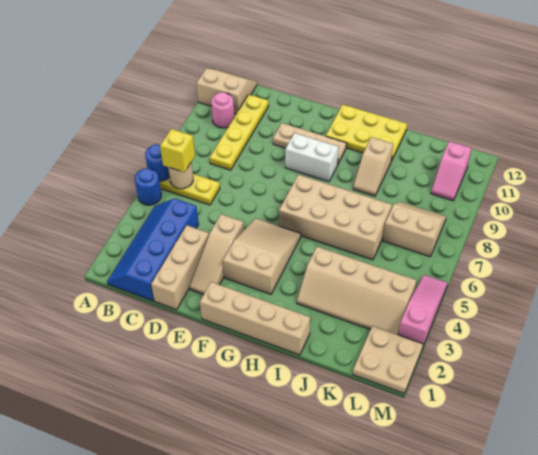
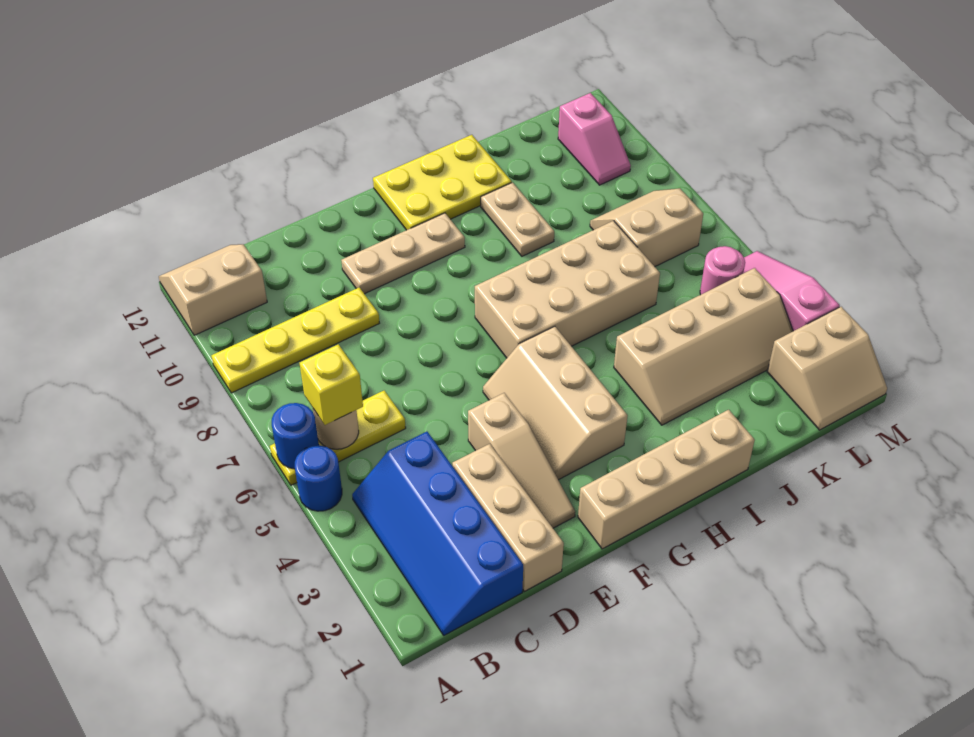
pink 1x1 round brick [211,92,234,128] -> pink 1x1 round brick moved to [700,246,745,295]
yellow 1x4 plate [210,94,269,170] -> yellow 1x4 plate turned to [211,288,379,393]
tan 2x3 slope [223,218,301,294] -> tan 2x3 slope turned to [483,326,628,480]
white 1x2 brick [285,133,339,182] -> none
tan 1x2 slope [353,137,393,196] -> tan 1x2 plate [481,183,554,256]
tan 2x2 plate [353,326,423,393] -> tan 2x2 slope [767,307,887,430]

